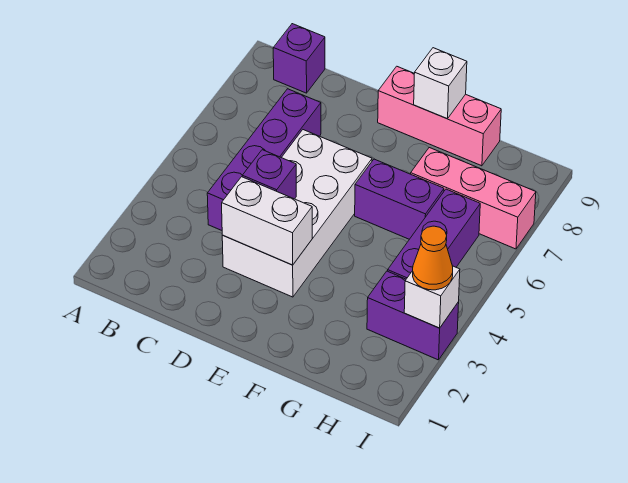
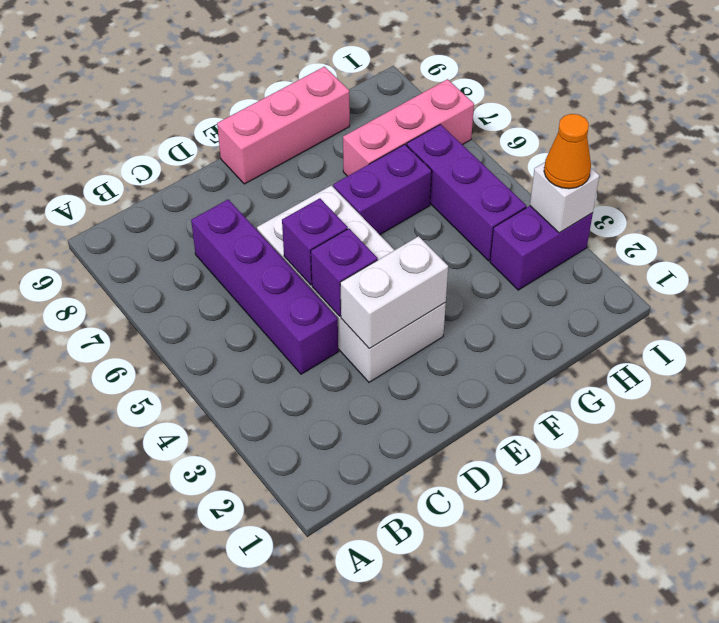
purple 1x1 brick [273,24,325,93] -> purple 1x1 brick moved to [282,198,348,285]
white 1x1 brick [414,48,467,119] -> none

